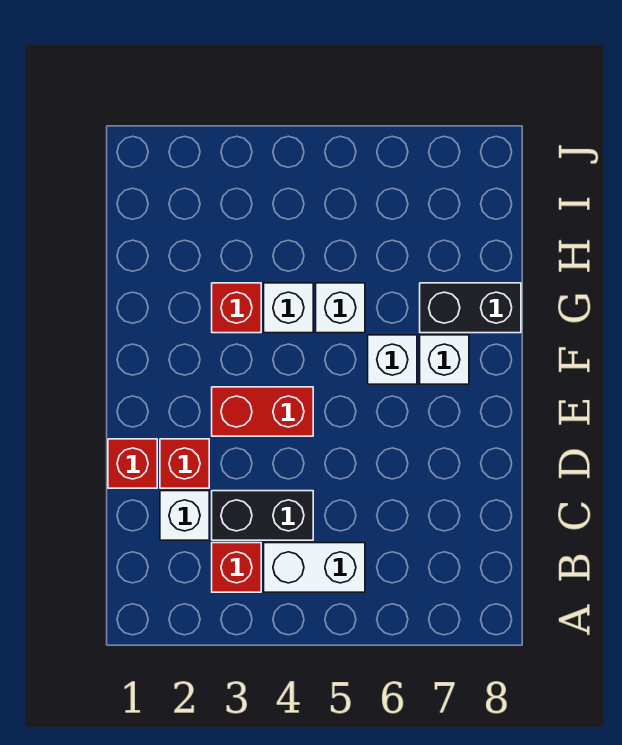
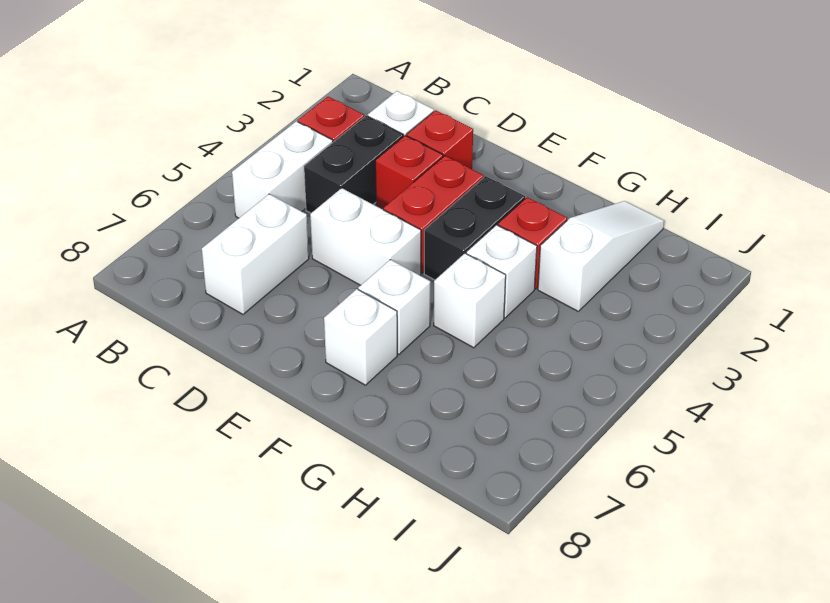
none -> white 1x2 brick [202,194,309,314]
red 1x1 brick [108,439,157,488] -> red 1x1 brick moved to [375,136,443,208]
none -> white 1x2 brick [310,188,421,285]
black 1x2 brick [420,283,521,333] -> black 1x2 brick moved to [424,176,525,280]
none -> white 1x3 slope [538,201,664,311]

